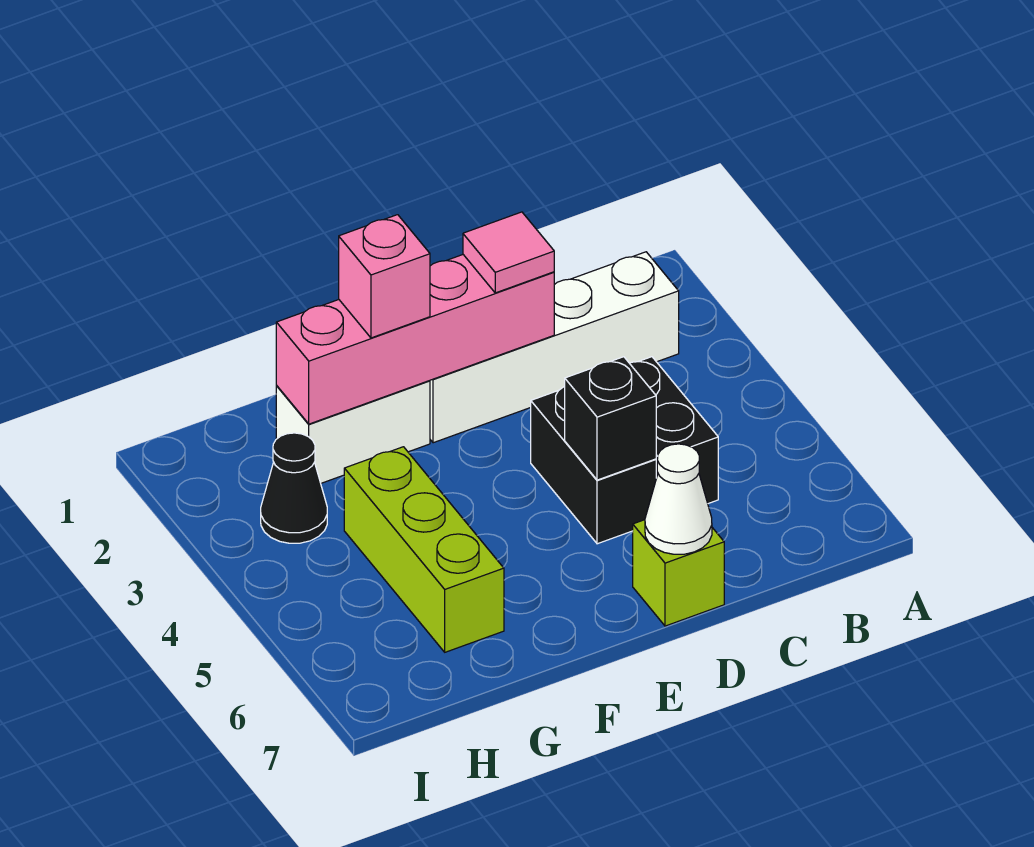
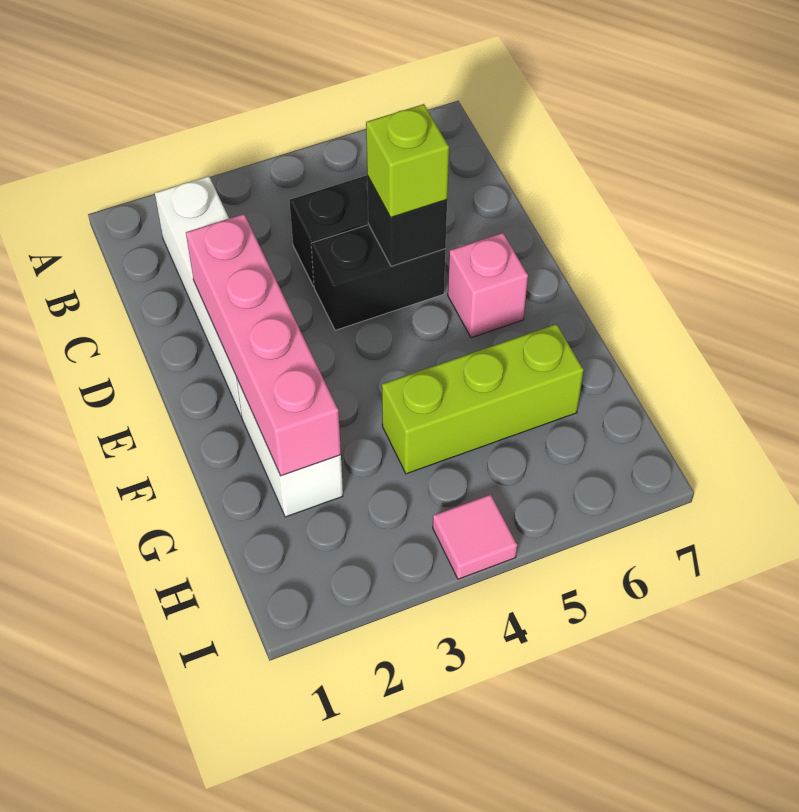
pink 1x1 tile [463,212,554,293] -> pink 1x1 tile moved to [433,494,517,579]
lime 1x1 brick [633,520,724,626] -> lime 1x1 brick moved to [366,104,449,217]
white 1x1 cone [645,444,712,554] -> none
pink 1x1 brick [339,215,430,338] -> pink 1x1 brick moved to [448,233,528,338]
black 1x1 cone [261,433,327,543] -> none

